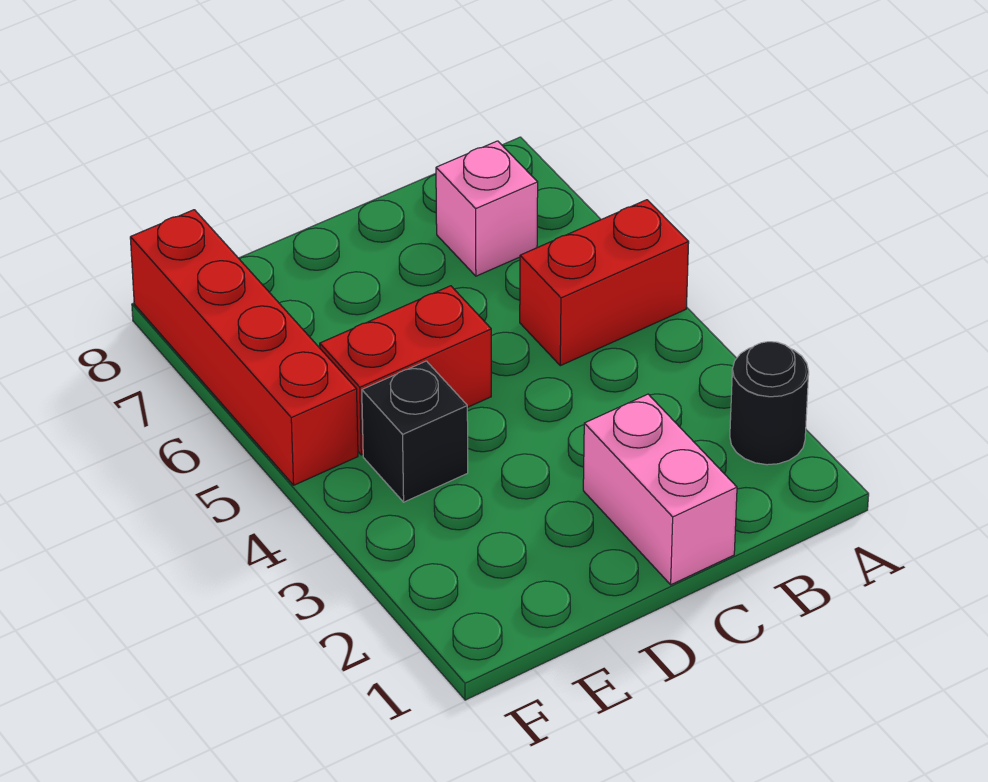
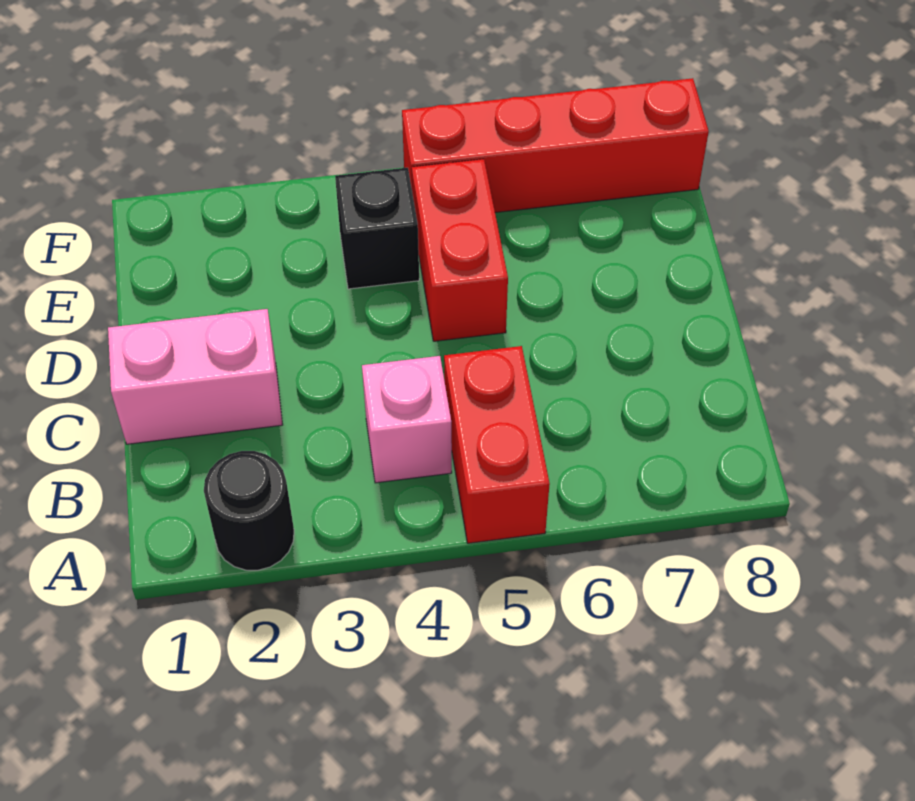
pink 1x1 brick [436,141,538,276] -> pink 1x1 brick moved to [362,356,452,483]

